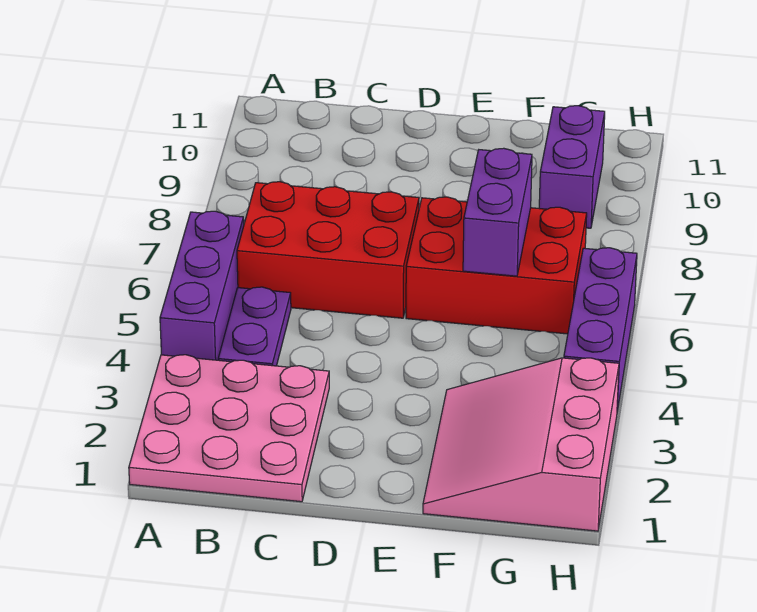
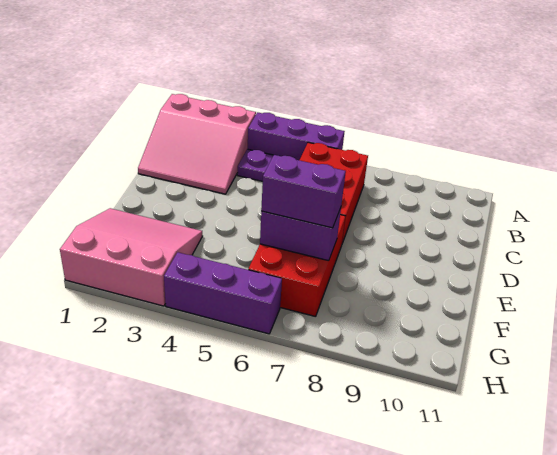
pink 3x3 plate [129,355,329,502] -> pink 3x3 slope [138,94,256,194]
purple 1x2 brick [539,106,605,228] -> purple 1x2 brick moved to [261,155,346,228]

